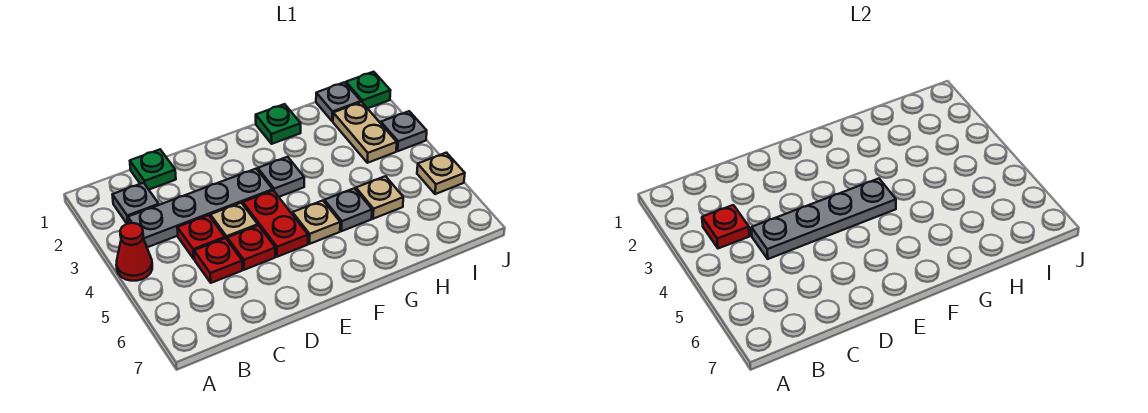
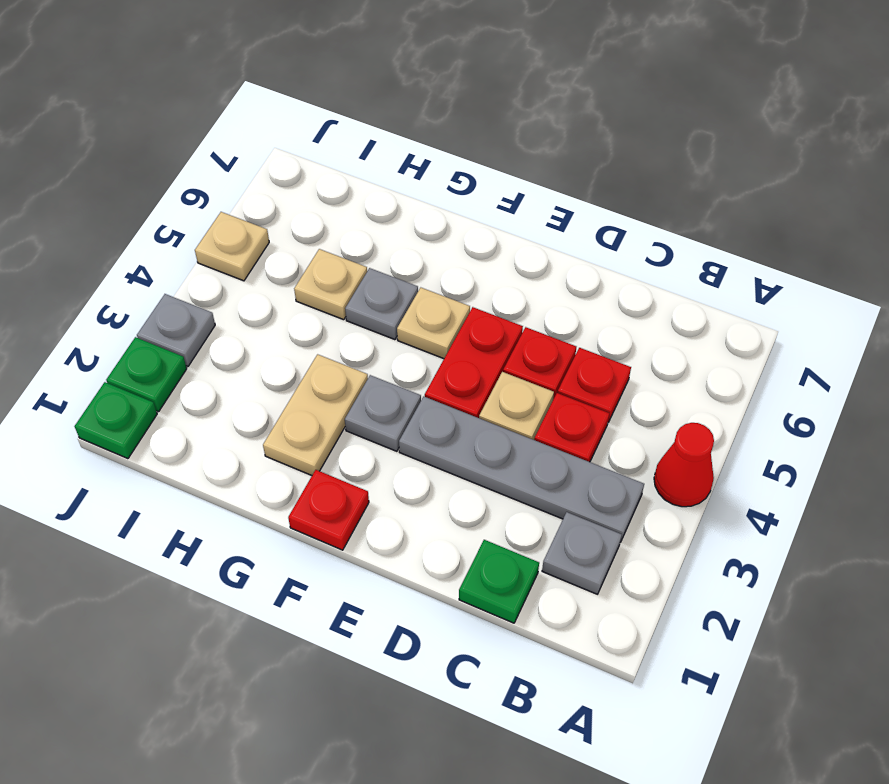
red 1x1 plate [702,205,750,248] -> red 1x1 plate moved to [288,470,369,550]
grey 1x4 plate [751,178,896,259] -> none
green 1x1 plate [256,104,301,144] -> green 1x1 plate moved to [106,337,187,412]
grey 1x1 plate [316,82,361,121] -> none
tan 1x2 plate [333,102,397,163] -> tan 1x2 plate moved to [263,354,368,475]

